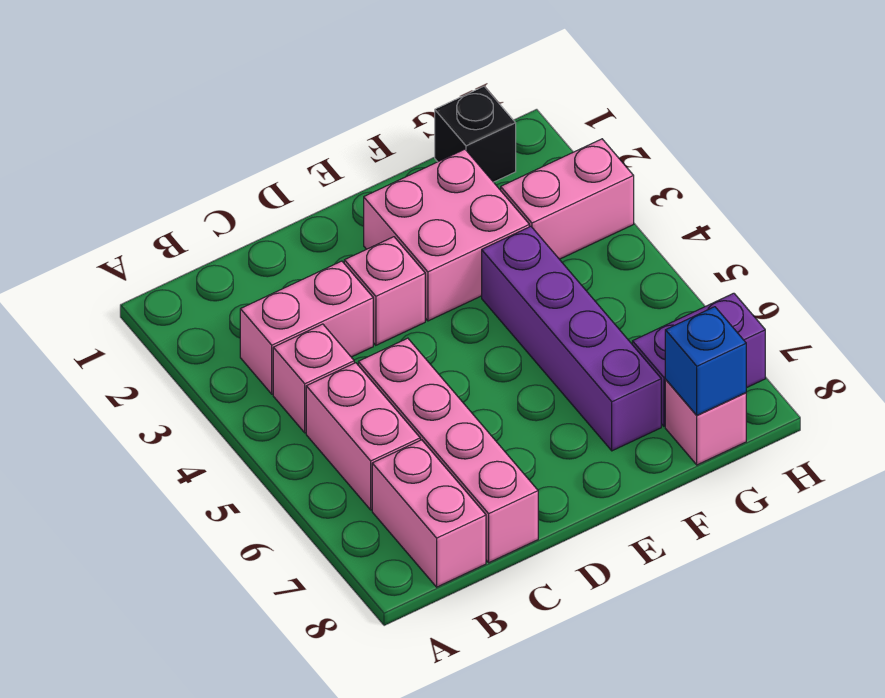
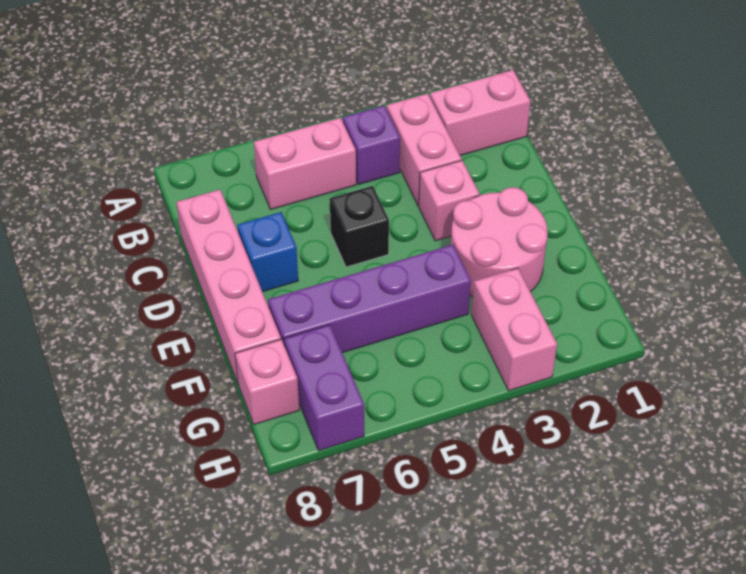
pink 1x1 brick [273,324,354,433] -> purple 1x1 brick [343,106,400,184]
pink 1x2 brick [372,440,486,587] -> pink 1x2 brick moved to [430,70,530,155]
pink 1x4 brick [358,338,538,563] -> pink 1x4 brick turned to [176,190,281,383]
pink 2x2 brick [364,149,529,321] -> pink 2x2 round brick [451,187,548,296]
black 1x1 brick [435,86,516,182] -> black 1x1 brick moved to [330,186,389,267]
blue 1x1 brick [665,307,746,415] -> blue 1x1 brick moved to [237,212,298,292]

